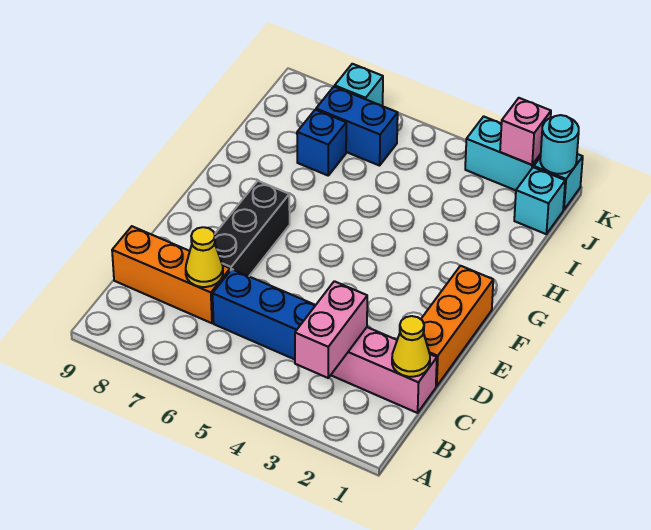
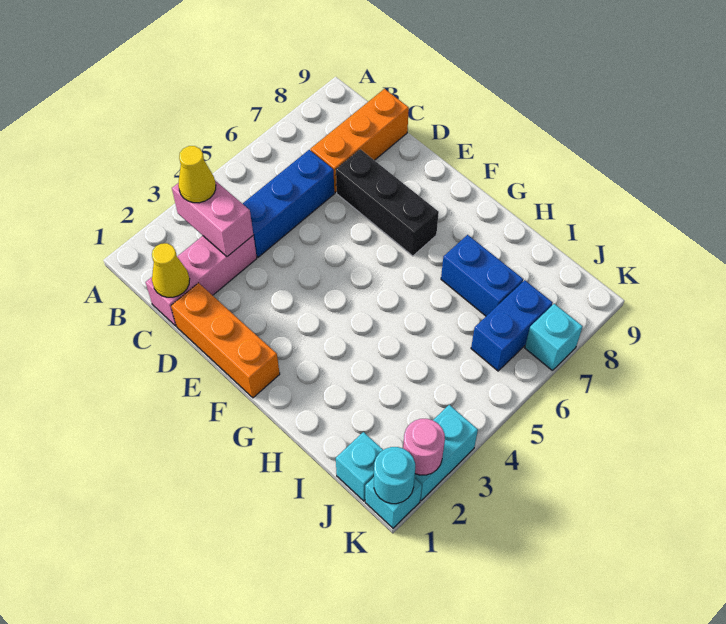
yellow 1x1 cone [186,227,223,287] -> yellow 1x1 cone moved to [178,146,216,203]
blue 1x1 brick [297,110,346,175] -> blue 1x2 brick [441,235,523,316]
pink 1x1 brick [500,98,551,165] -> pink 1x1 round brick [403,419,445,475]

